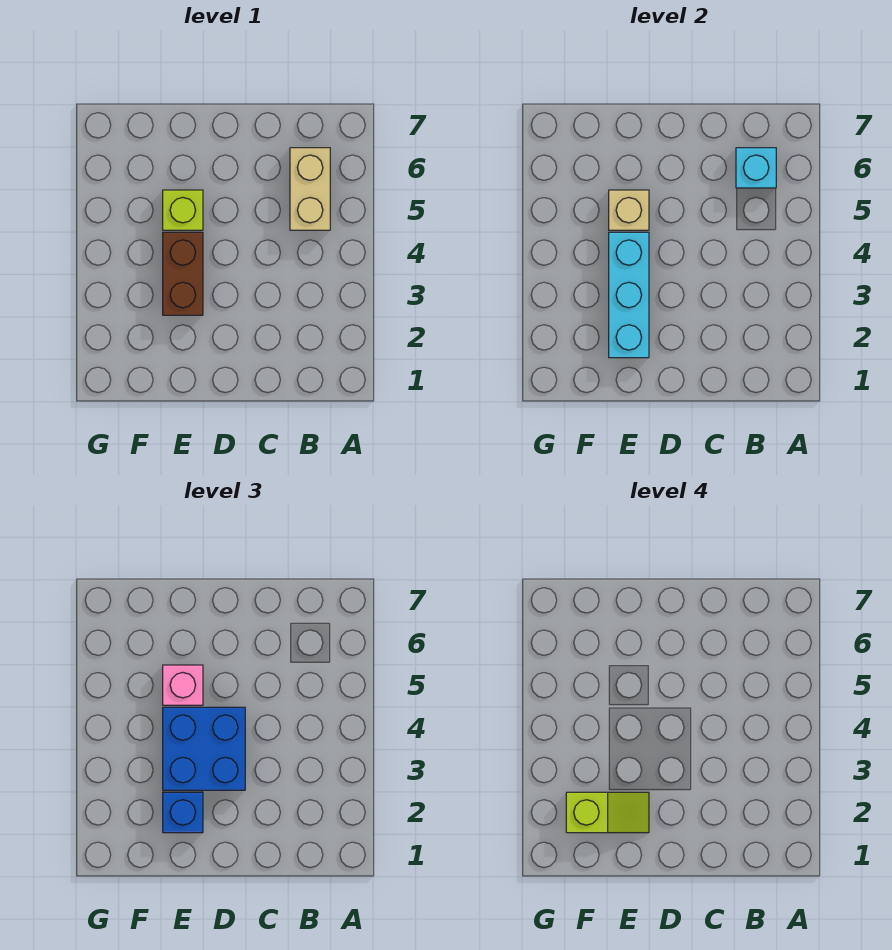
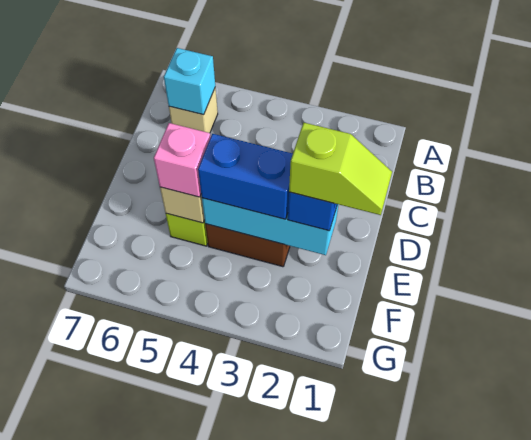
tan 1x2 brick [290,148,330,230] -> tan 1x1 brick [169,87,218,133]
blue 2x2 brick [163,707,245,790] -> blue 1x2 brick [198,134,293,219]
lime 1x2 slope [566,792,649,833] -> lime 1x2 slope turned to [289,123,392,215]

